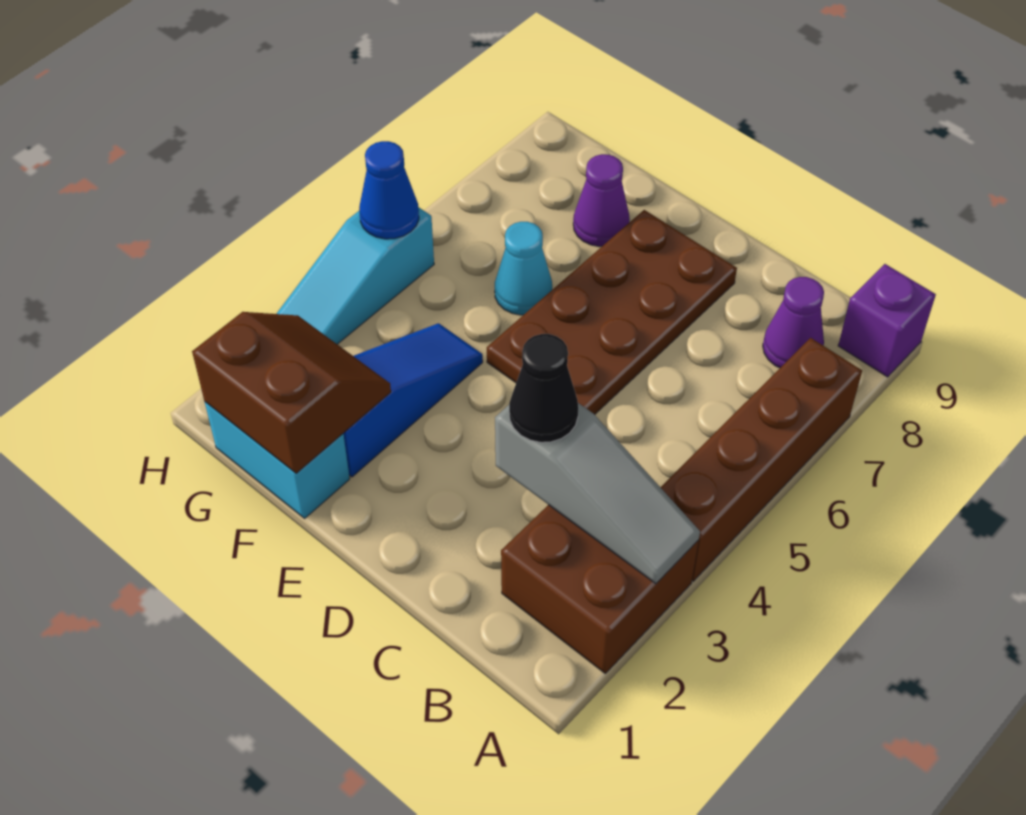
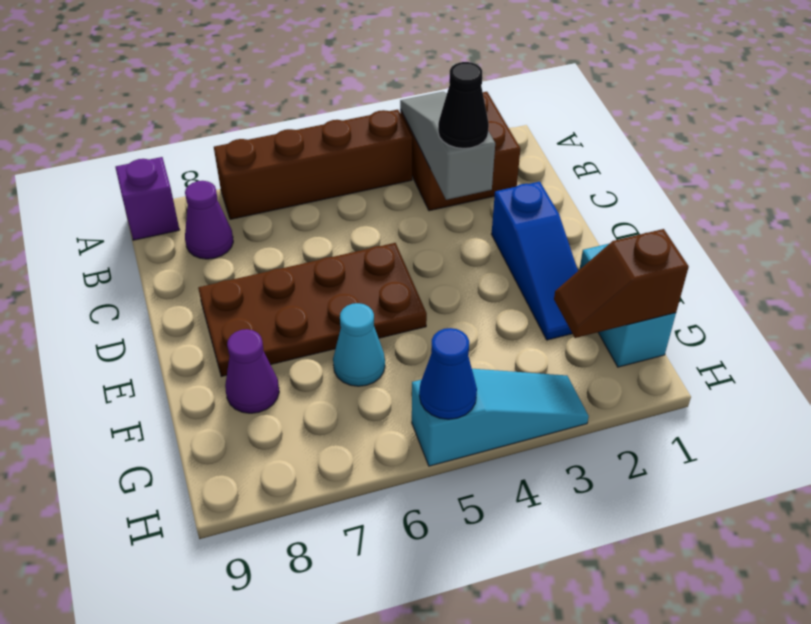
brown 2x2 slope [192,312,391,473] -> brown 1x2 slope [554,229,689,338]
blue 1x3 slope [343,323,483,477] -> blue 1x3 slope turned to [492,182,578,340]

